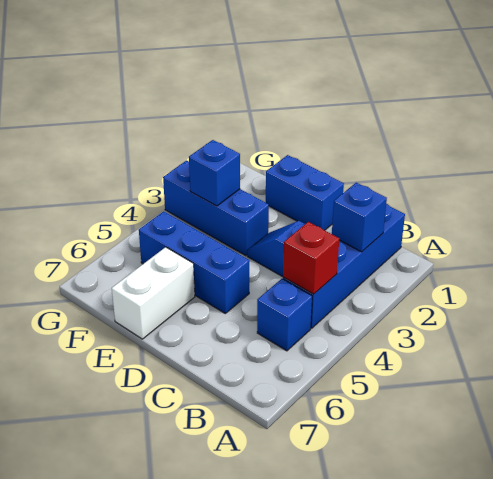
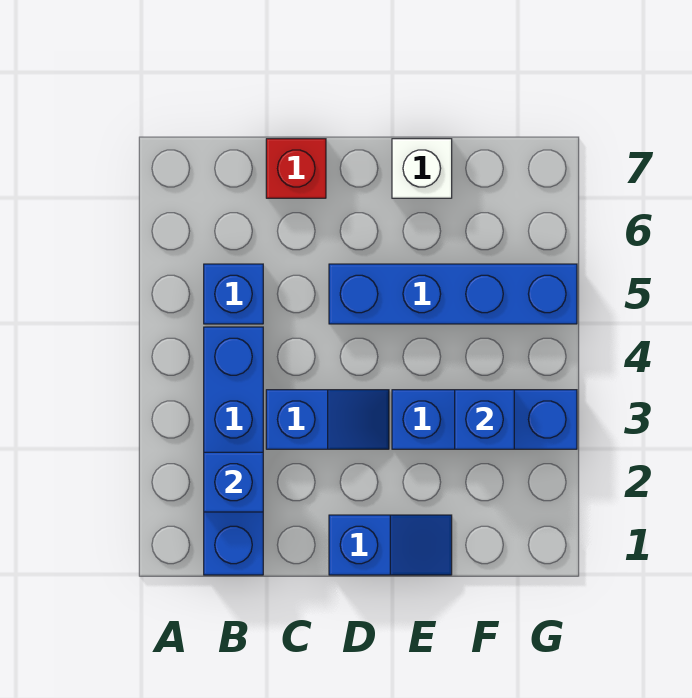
red 1x1 brick [283,222,339,294] -> red 1x1 brick moved to [266,139,326,198]
blue 1x2 brick [266,155,344,230] -> blue 1x2 slope [329,515,452,575]
blue 1x3 brick [139,211,249,313] -> blue 1x4 brick [329,264,577,324]
white 1x2 brick [112,247,195,339] -> white 1x1 brick [392,139,452,198]

